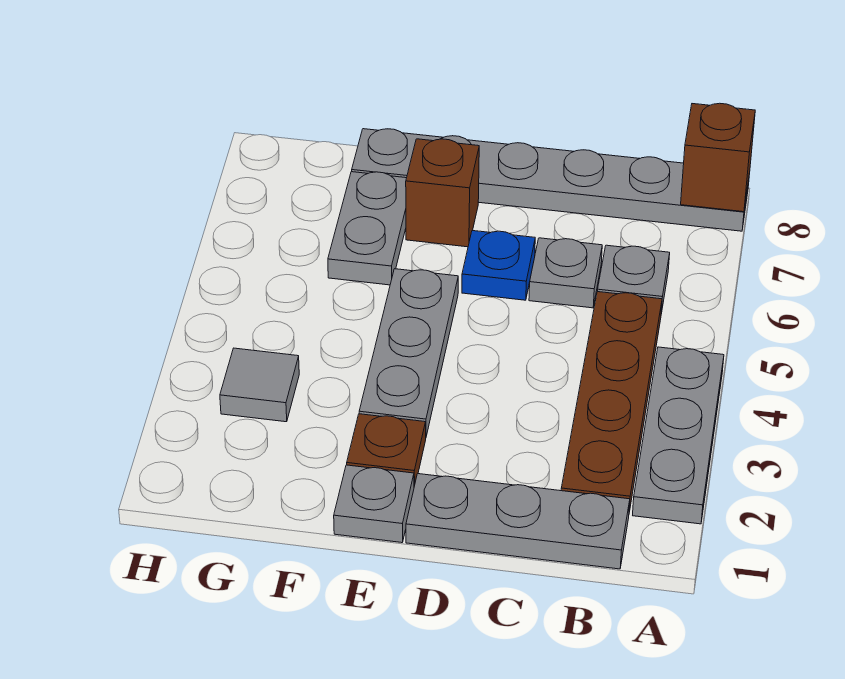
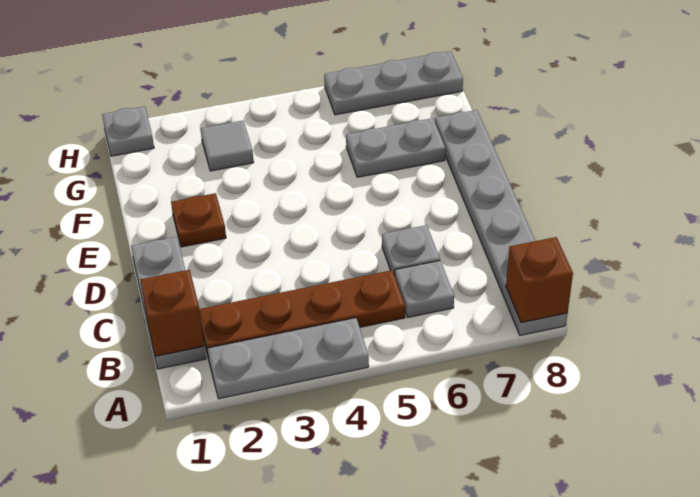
blue 1x1 plate [462,231,535,300] -> none
grey 1x1 plate [334,465,414,543] -> grey 1x1 plate moved to [102,106,154,156]
grey 1x3 plate [359,269,458,436] -> grey 1x3 plate moved to [324,51,463,115]
brown 1x1 brick [406,139,479,247] -> brown 1x1 brick moved to [141,270,204,356]

